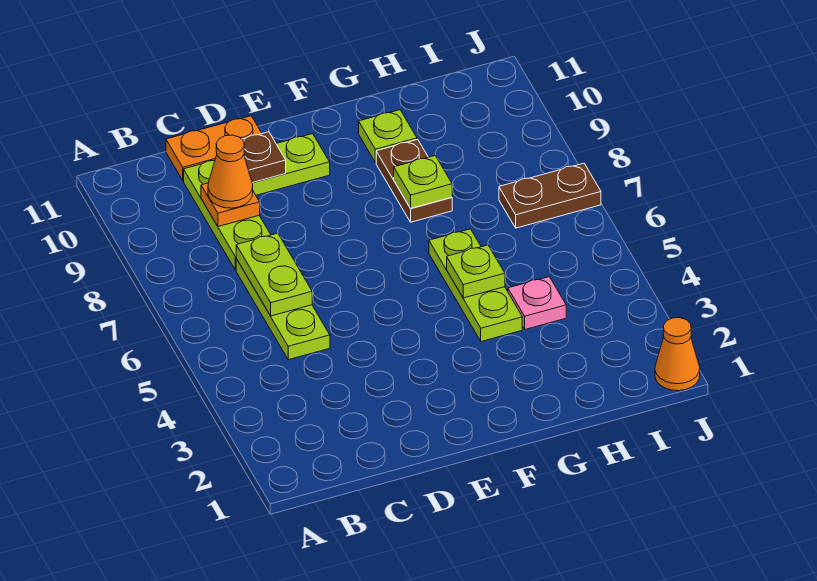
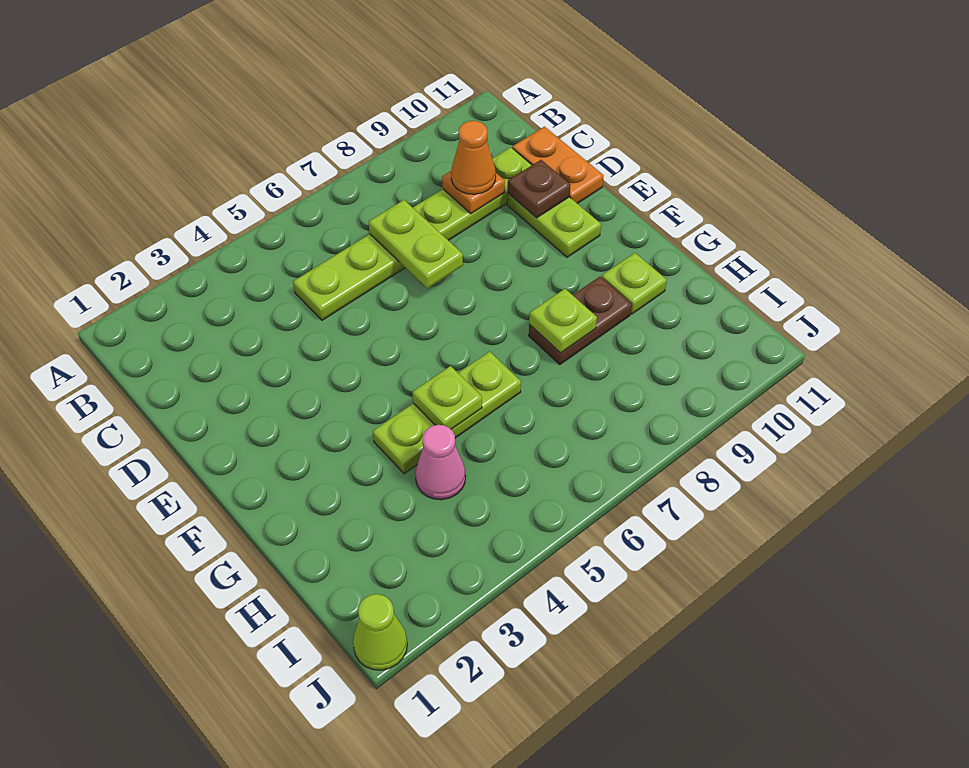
lime 1x2 plate [236,233,312,316] -> lime 1x2 plate turned to [368,200,463,288]
pink 1x1 plate [508,277,566,329] -> pink 1x1 cone [415,425,466,500]
brown 1x2 plate [499,163,601,228] -> none
orange 1x1 cone [655,318,700,391] -> lime 1x1 cone [353,594,407,670]

